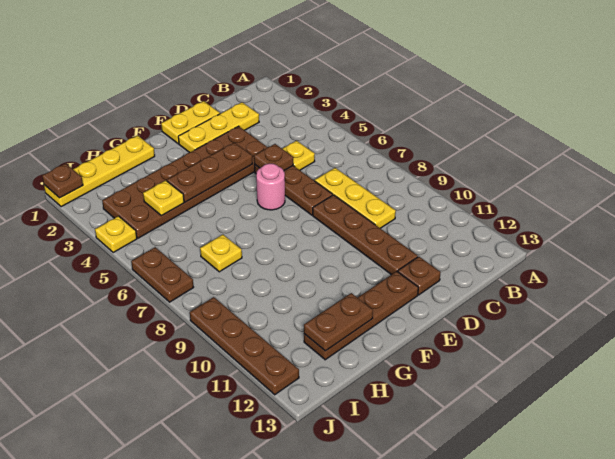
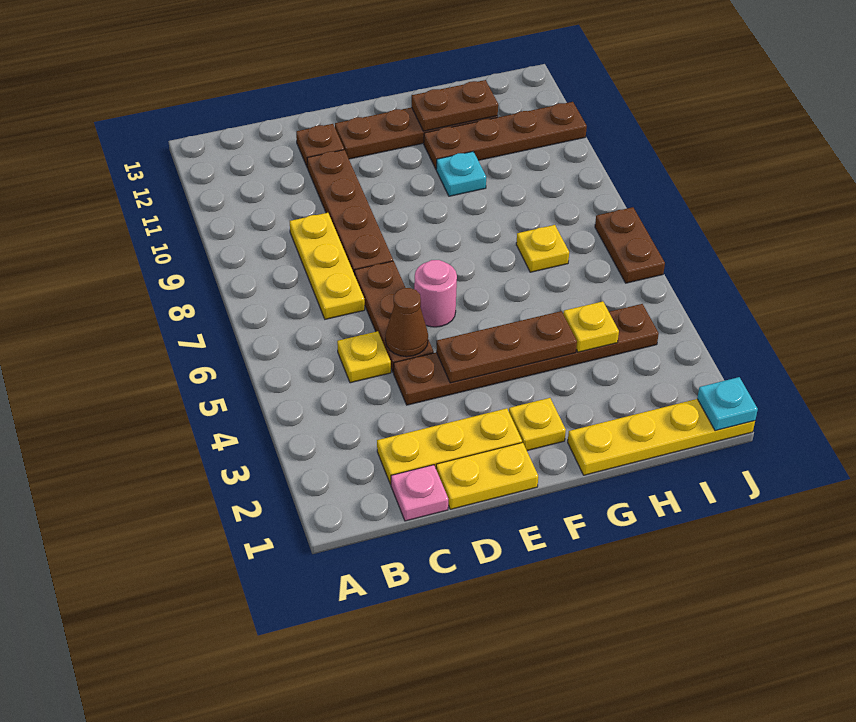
none -> pink 1x1 plate [391,465,448,521]
brown 2x6 plate [102,126,268,238] -> brown 1x6 plate [394,304,659,405]
brown 1x1 plate [254,144,293,170] -> brown 1x1 cone [385,288,428,357]
none -> cyan 1x1 plate [436,152,486,196]
brown 1x1 plate [42,163,83,198] -> cyan 1x1 plate [697,377,758,431]
yellow 1x1 plate [95,216,137,253] -> yellow 1x1 plate moved to [509,398,566,451]
brown 1x4 plate [190,297,299,395] -> brown 1x4 plate turned to [424,102,587,169]

